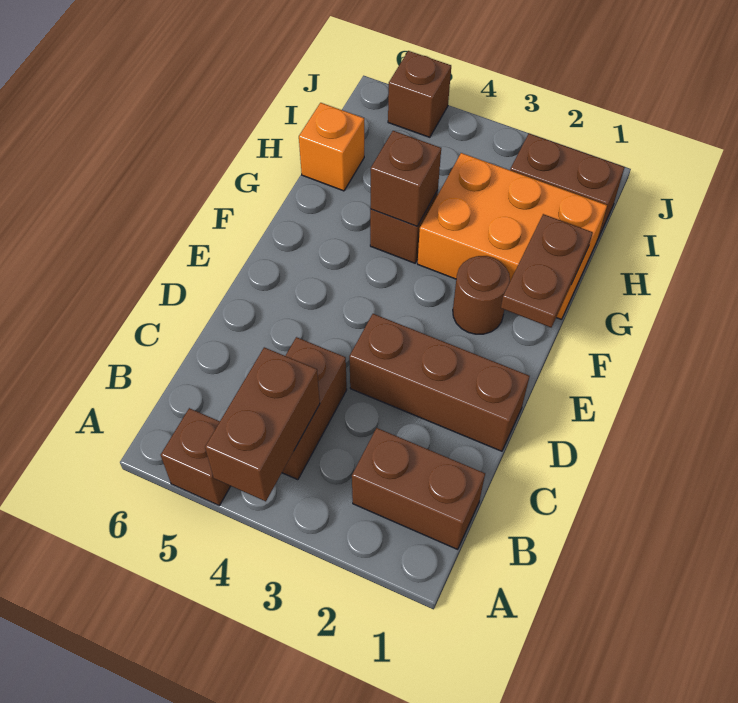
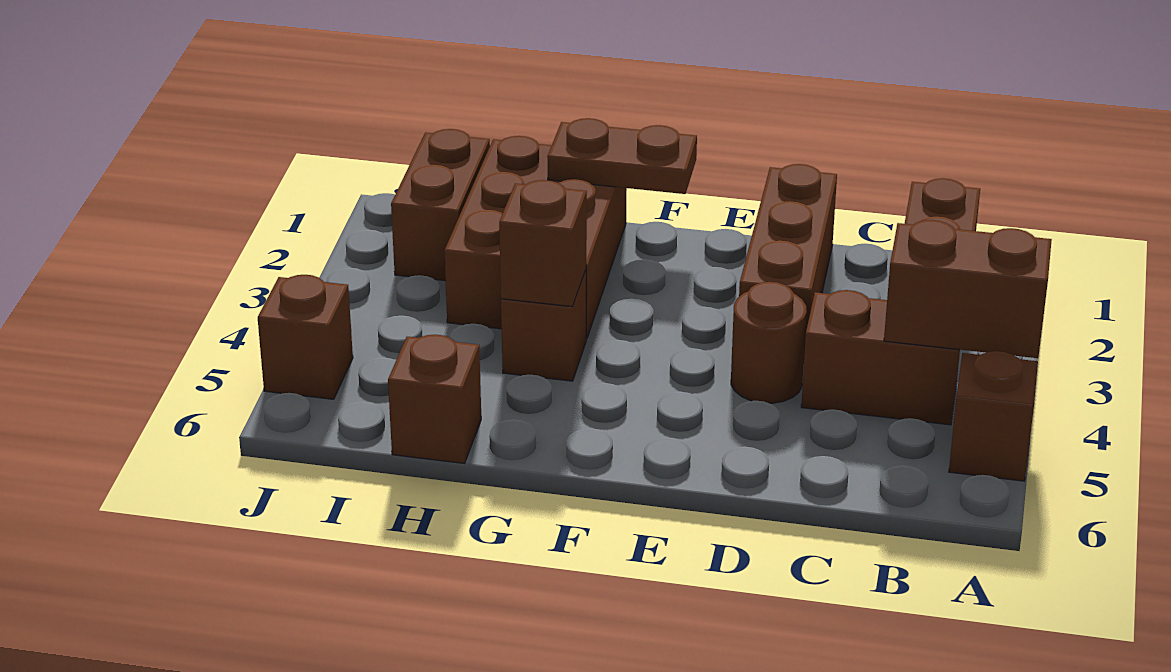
brown 1x1 round brick [453,256,510,334] -> brown 1x1 round brick moved to [731,282,807,403]
orange 2x3 brick [418,153,607,320] -> brown 2x3 brick [444,136,627,338]
orange 1x1 brick [299,103,364,191] -> brown 1x1 brick [388,335,481,463]

